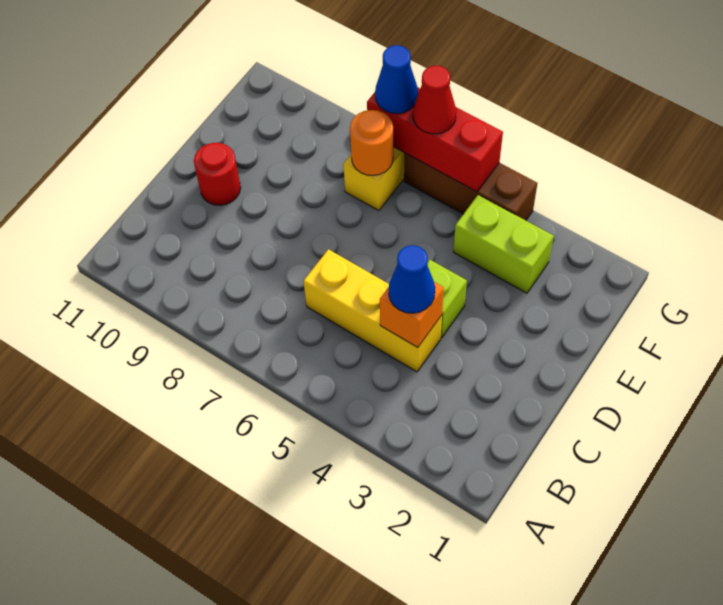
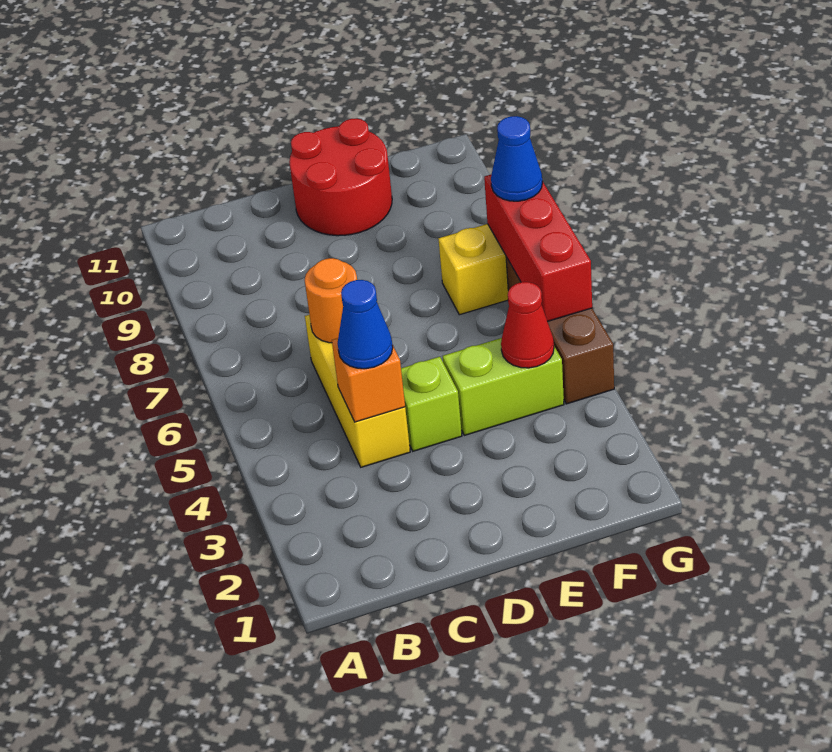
red 1x1 round brick [194,143,241,205] -> red 2x2 round brick [289,119,392,236]
lime 1x2 brick [453,195,554,293] -> lime 1x2 brick turned to [443,338,564,435]
orange 1x1 round brick [350,110,393,176] -> orange 1x1 round brick moved to [305,258,357,343]
red 1x1 cone [413,66,456,134] -> red 1x1 cone moved to [501,282,554,368]

